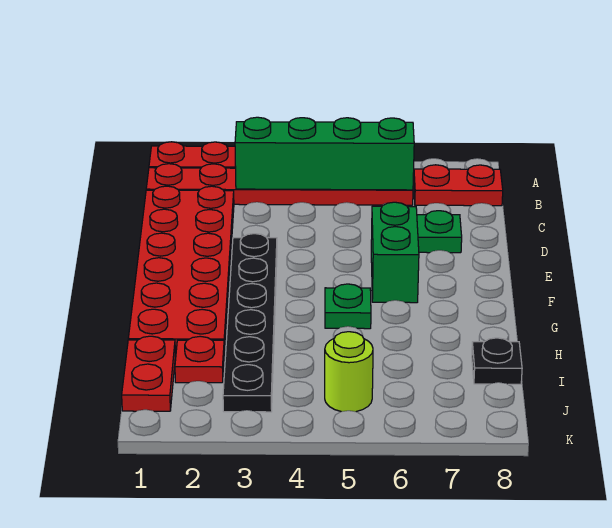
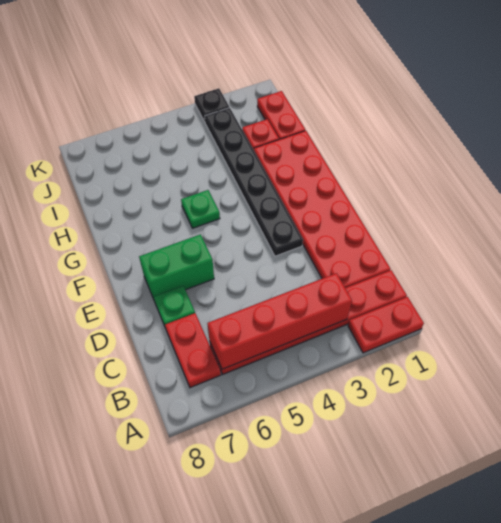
green 1x4 brick [235,117,414,190] -> red 1x4 brick [207,273,352,369]
red 1x2 plate [414,165,503,206] -> red 1x2 plate turned to [165,313,221,388]
green 1x2 brick [371,202,419,303] -> green 1x2 brick turned to [139,234,214,299]
black 1x1 plate [472,338,522,384] -> black 1x1 plate moved to [194,88,229,122]
lime 1x1 round brick [325,332,373,412] -> none

